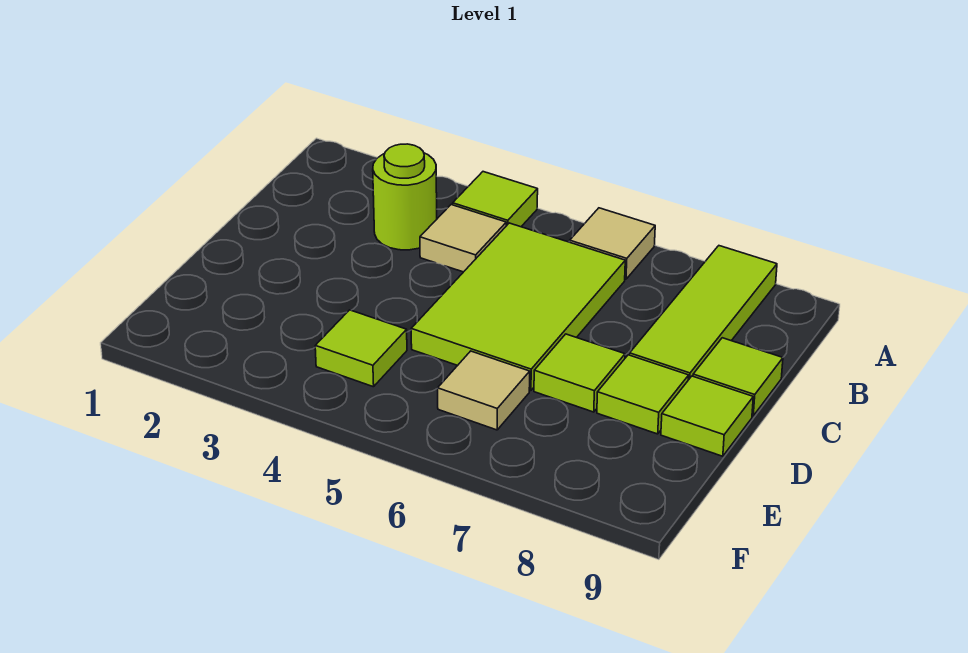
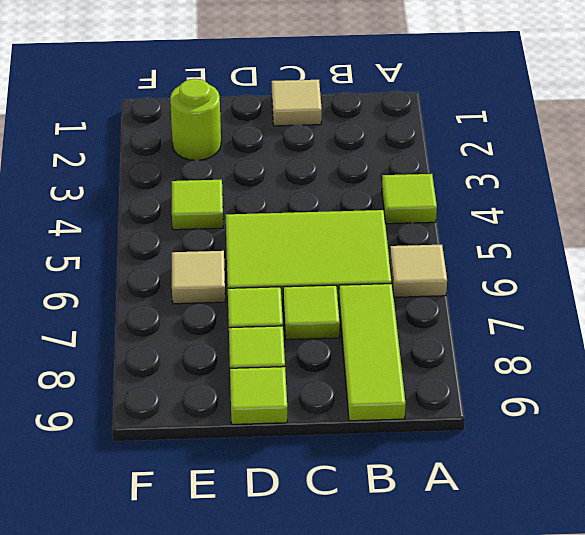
lime 1x3 tile [630,246,777,380] -> lime 1x3 tile turned to [339,284,406,421]
lime 1x1 round brick [373,144,437,250] -> lime 1x1 round brick moved to [170,79,221,160]
tan 1x1 tile [420,205,506,272] -> tan 1x1 tile moved to [272,80,322,126]
lime 1x1 tile [693,338,783,416] -> lime 1x1 tile moved to [283,285,340,340]

